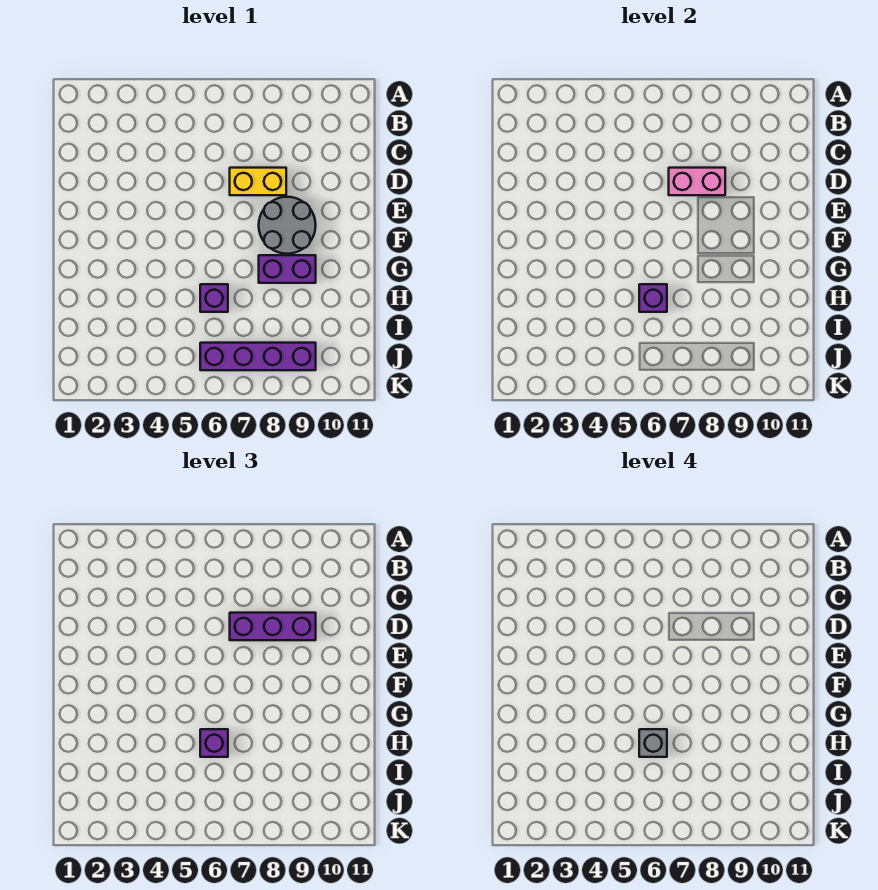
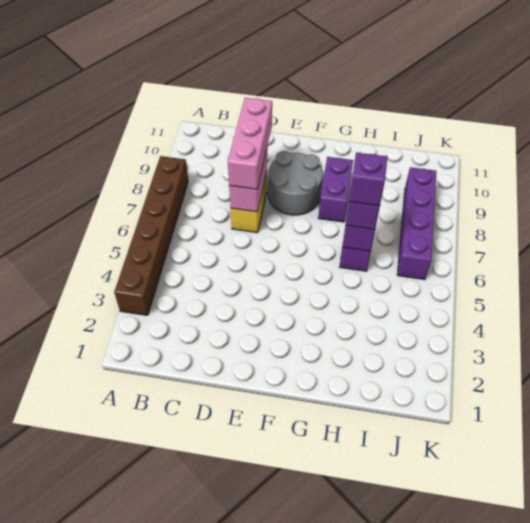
none -> brown 1x6 brick [114,156,188,315]
purple 1x3 brick [230,613,316,640] -> pink 1x3 brick [228,98,272,189]
grey 1x1 brick [639,729,667,757] -> purple 1x1 brick [349,153,388,206]

